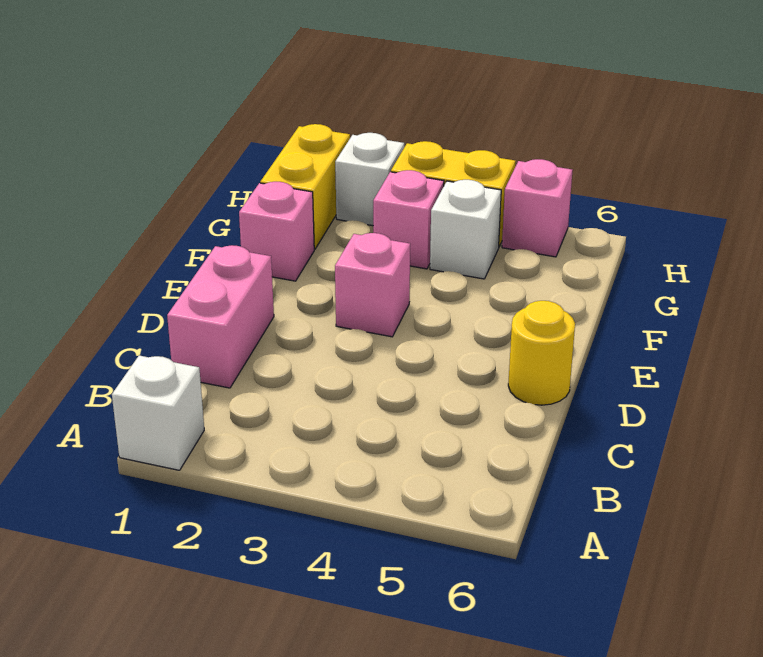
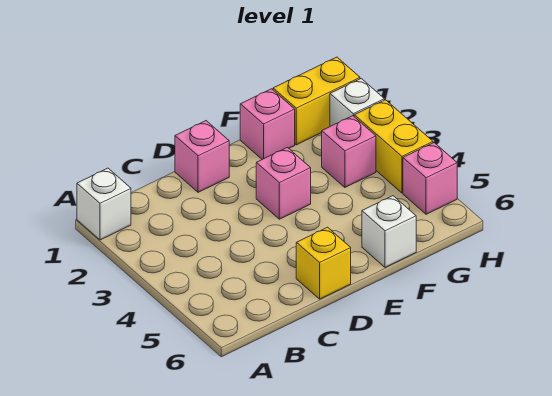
pink 1x2 brick [167,245,274,388] -> pink 1x1 brick [175,121,229,192]
yellow 1x1 round brick [508,301,575,405] -> yellow 1x1 brick [296,227,351,299]
white 1x1 brick [430,180,501,279] -> white 1x1 brick moved to [362,196,416,267]

